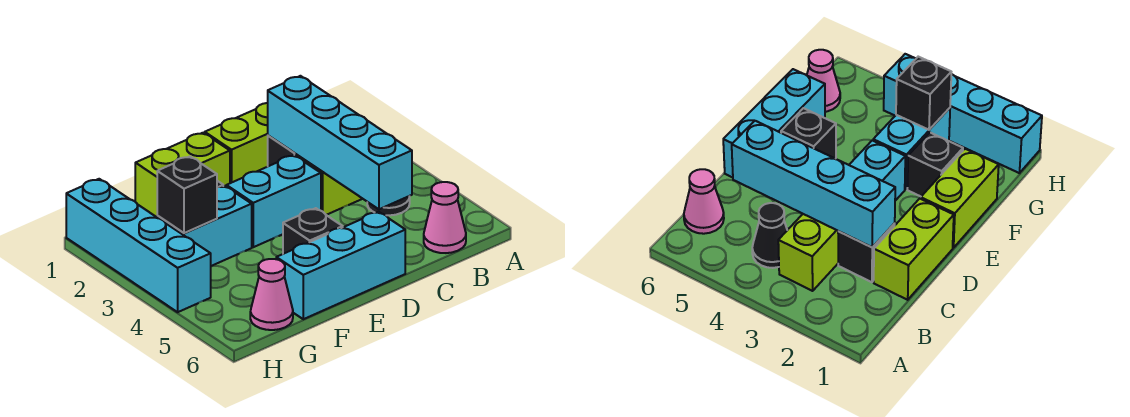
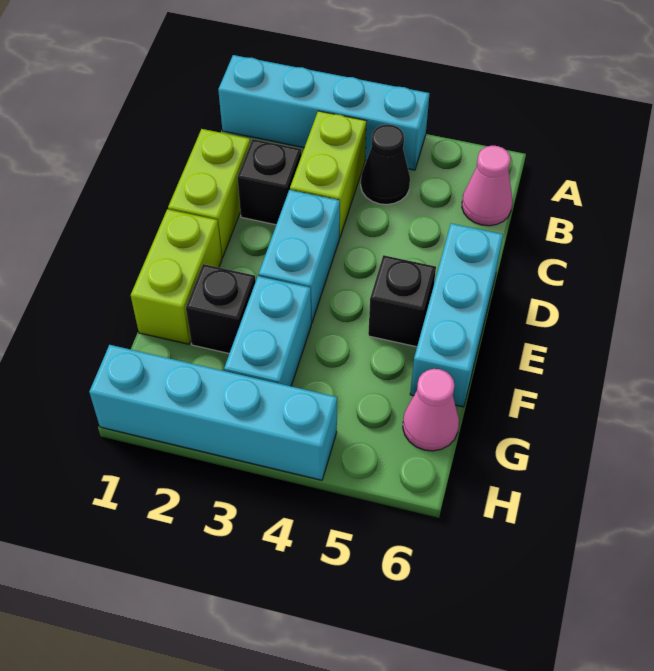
cyan 1x4 brick [268,76,412,209] -> cyan 1x4 brick moved to [218,55,430,170]
black 1x1 brick [157,156,217,233] -> none

